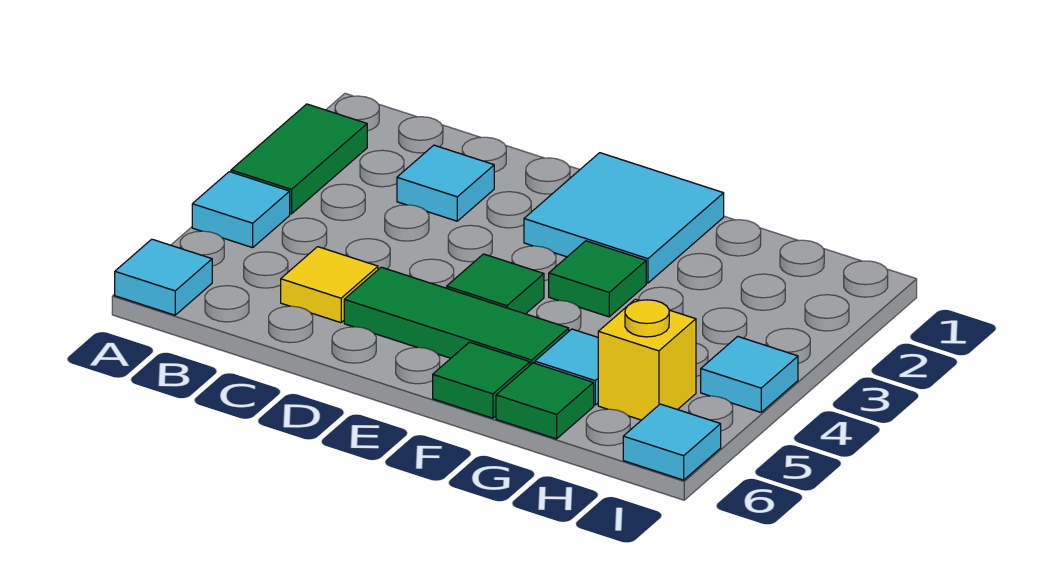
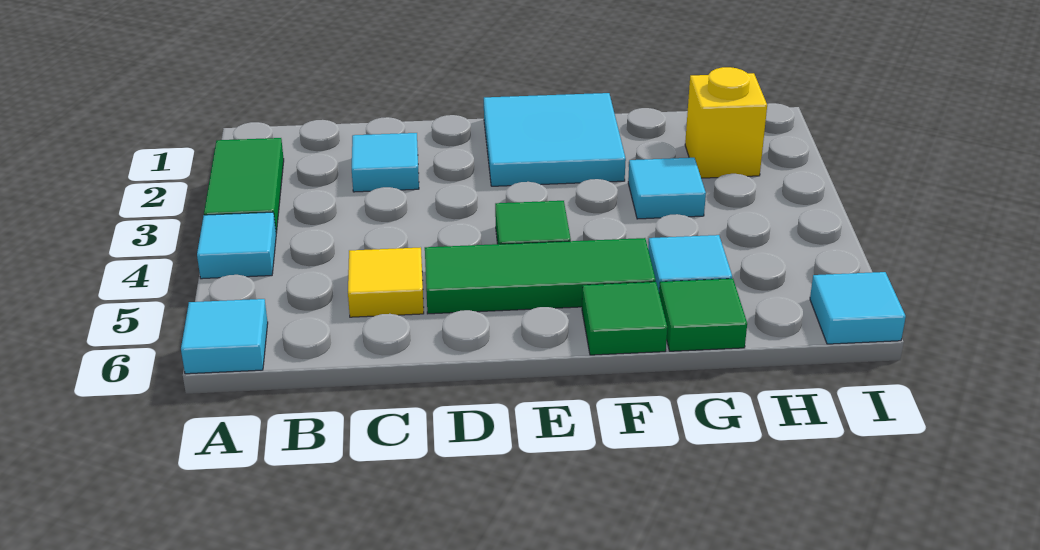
green 1x1 tile [549,241,646,317] -> none
yellow 1x1 brick [598,299,696,420] -> yellow 1x1 brick moved to [685,67,767,178]
cyan 1x1 tile [701,336,798,412] -> cyan 1x1 tile moved to [628,158,706,219]

